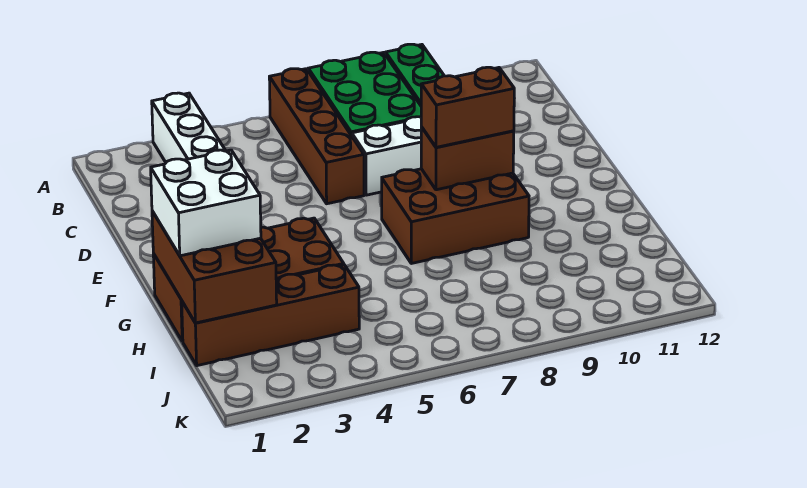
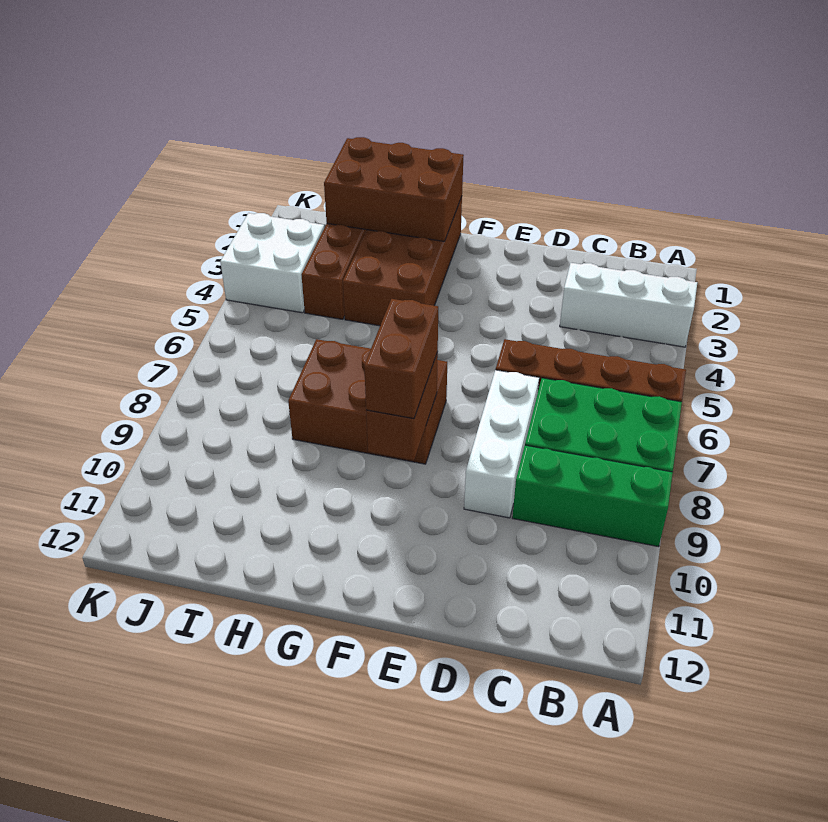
brown 2x3 brick [382,169,529,263] -> brown 2x3 brick turned to [288,339,447,464]
white 2x2 brick [151,150,261,256] -> white 2x2 brick moved to [220,213,324,313]

